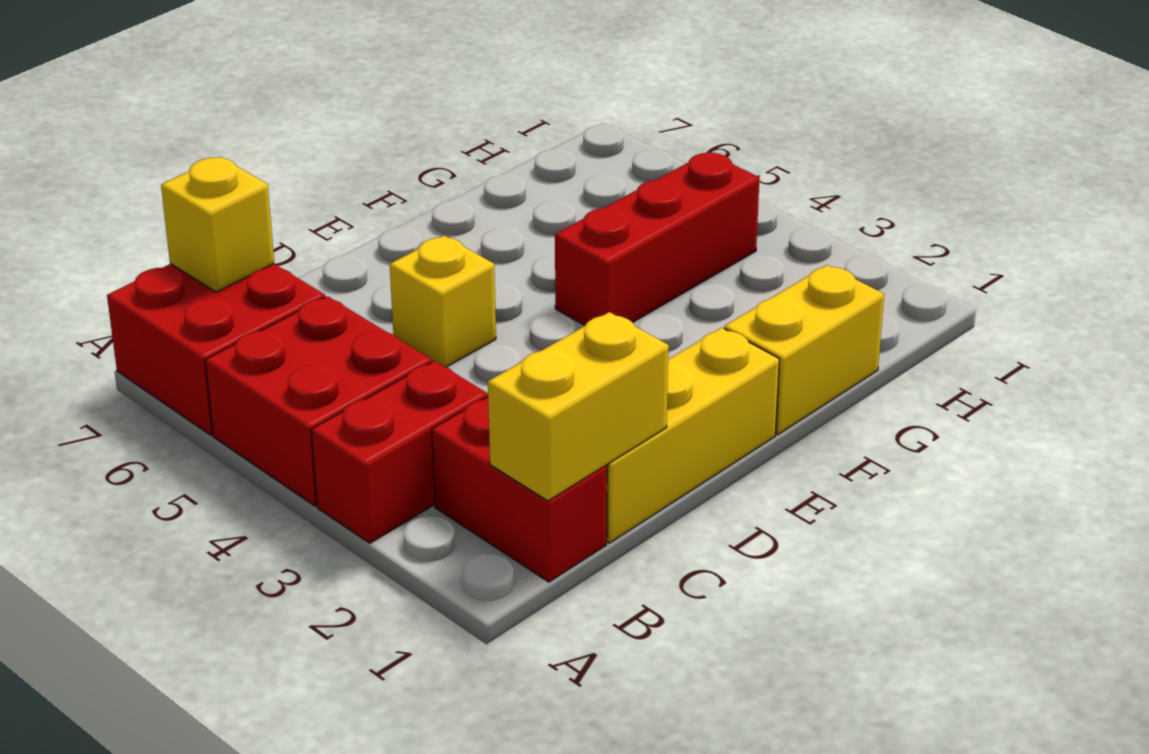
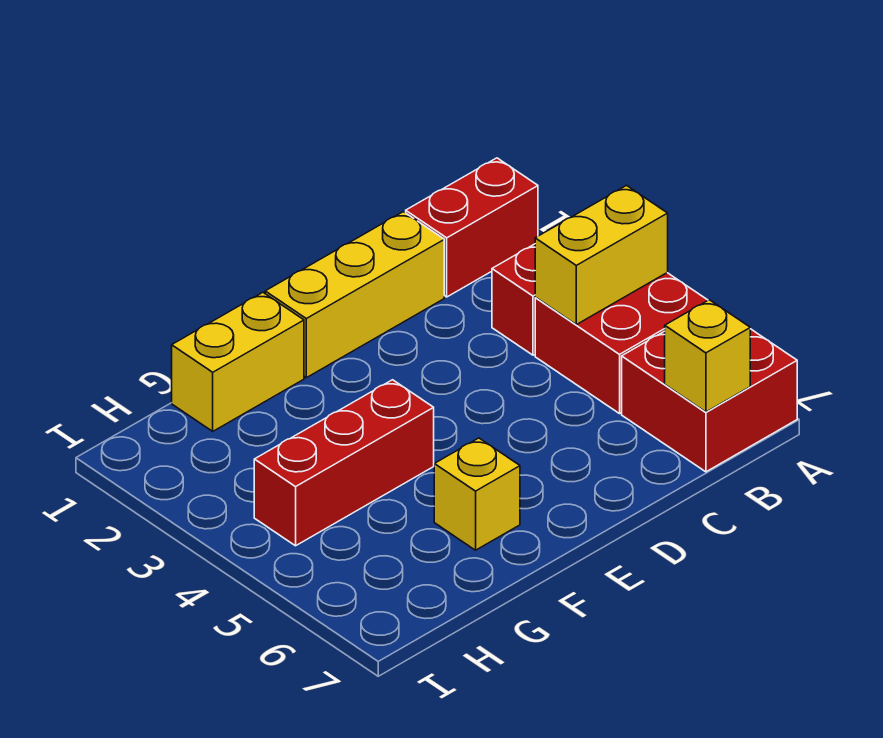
red 1x2 brick [432,397,607,582] -> red 1x2 brick turned to [406,158,538,297]
yellow 1x2 brick [488,312,669,501] -> yellow 1x2 brick moved to [535,186,668,325]
yellow 1x1 brick [390,236,496,367] -> yellow 1x1 brick moved to [434,438,520,550]

